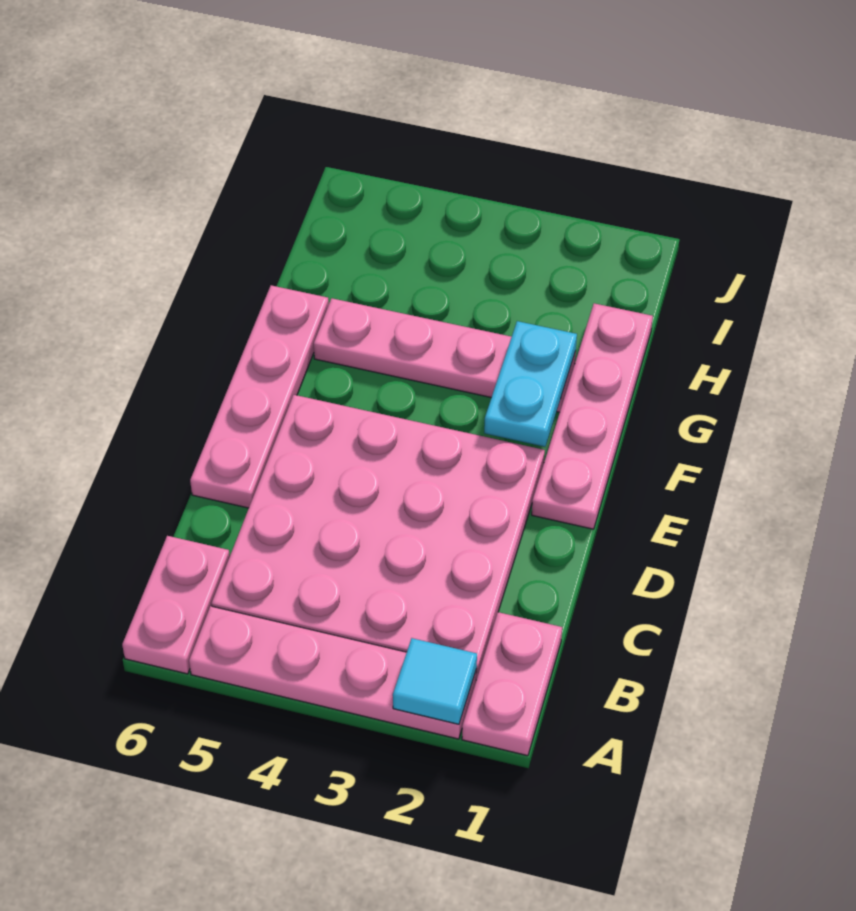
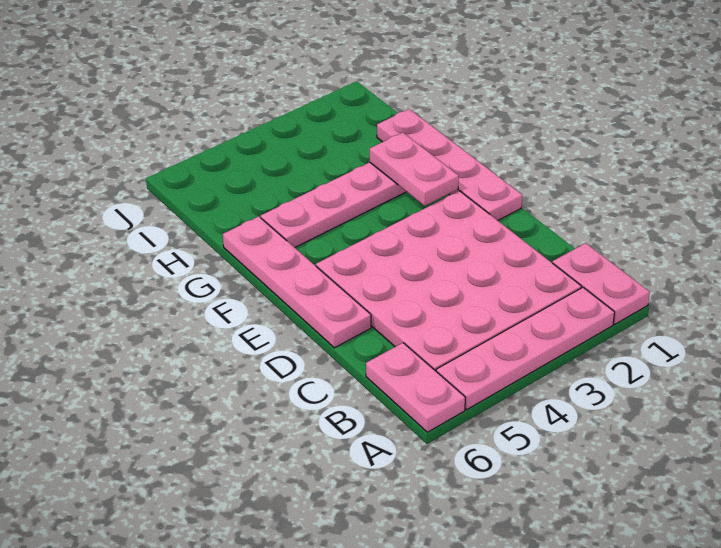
cyan 1x1 tile [393,638,477,724] -> none
cyan 1x2 plate [484,321,577,447] -> pink 1x2 plate [370,133,459,206]

